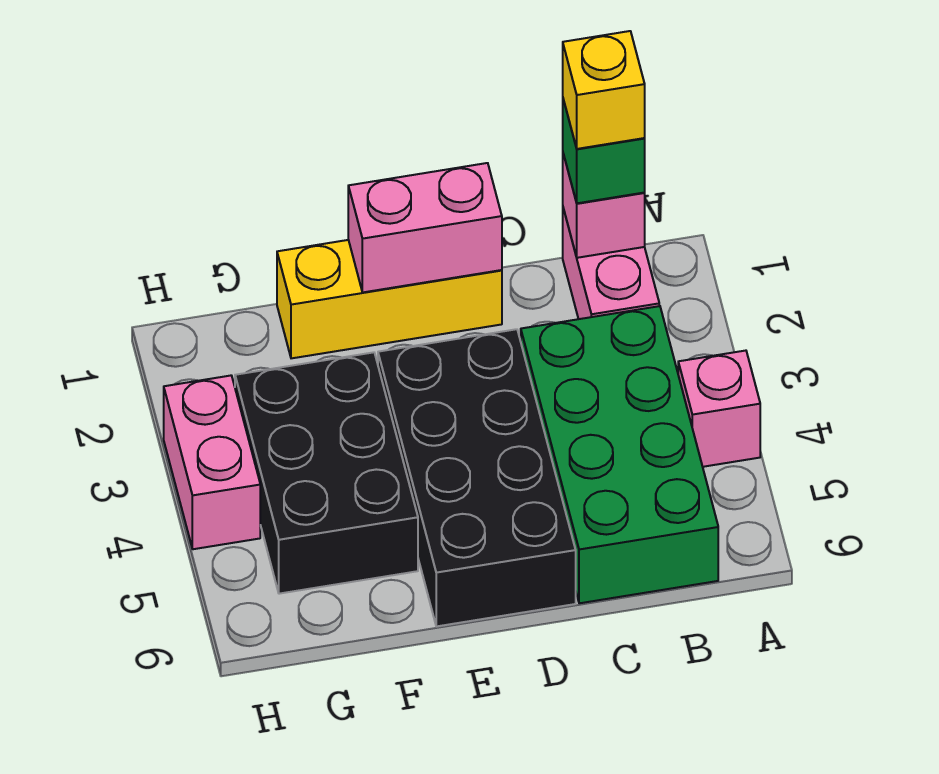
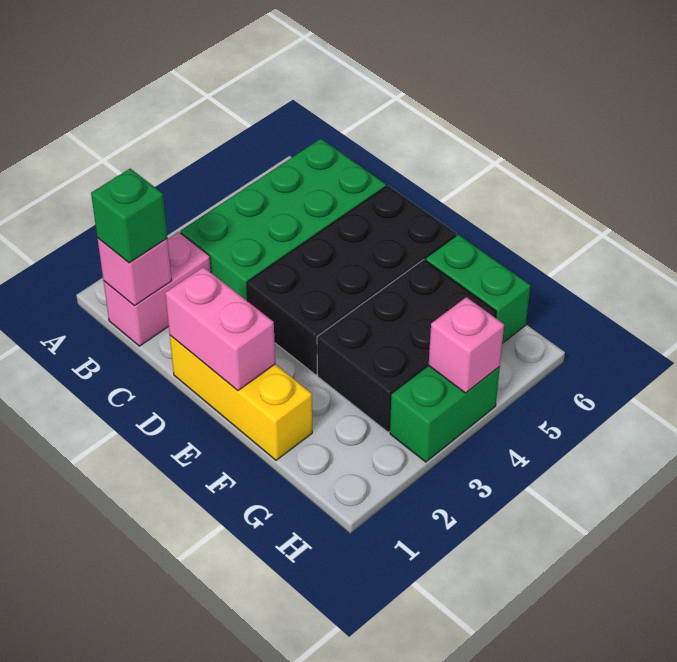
pink 1x1 brick [678,351,760,467] -> pink 1x1 brick moved to [429,297,504,393]
yellow 1x1 brick [563,31,645,149] -> none
none -> green 1x2 brick [425,235,531,343]
pink 1x2 brick [164,376,260,549] -> green 1x2 brick [390,366,500,462]

